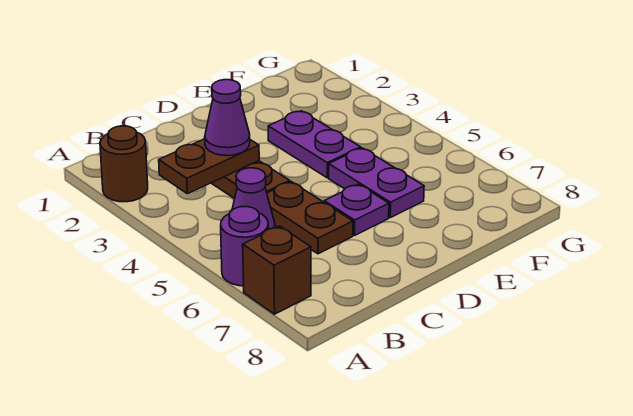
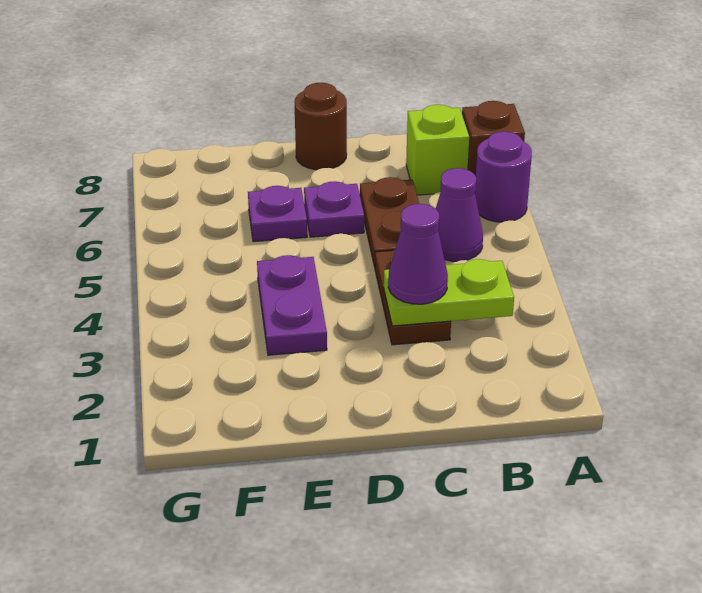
brown 1x1 round brick [100,126,148,202] -> brown 1x1 round brick moved to [295,83,347,170]
brown 1x2 plate [159,139,259,194] -> lime 1x2 plate [384,259,514,326]
none -> lime 1x1 brick [406,105,469,195]
purple 1x2 plate [329,148,424,218] -> purple 1x1 plate [248,186,307,242]

